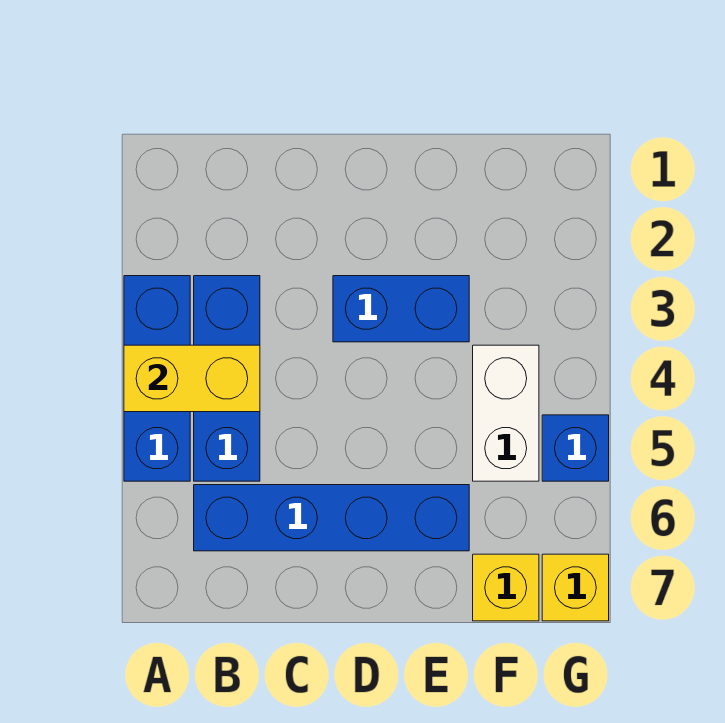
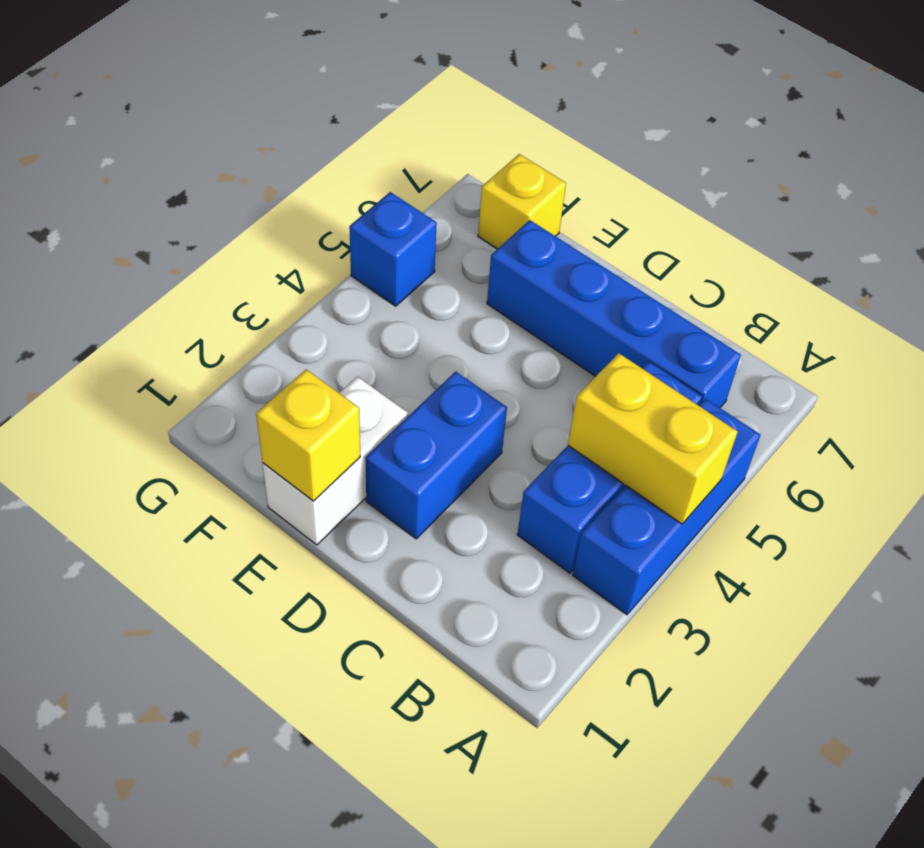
blue 1x2 brick [333,276,469,342] -> blue 1x2 brick turned to [365,372,507,539]
white 1x2 brick [473,345,539,481] -> white 1x2 brick moved to [263,377,408,545]
yellow 1x1 brick [542,554,609,621] -> yellow 1x1 brick moved to [256,369,360,501]

